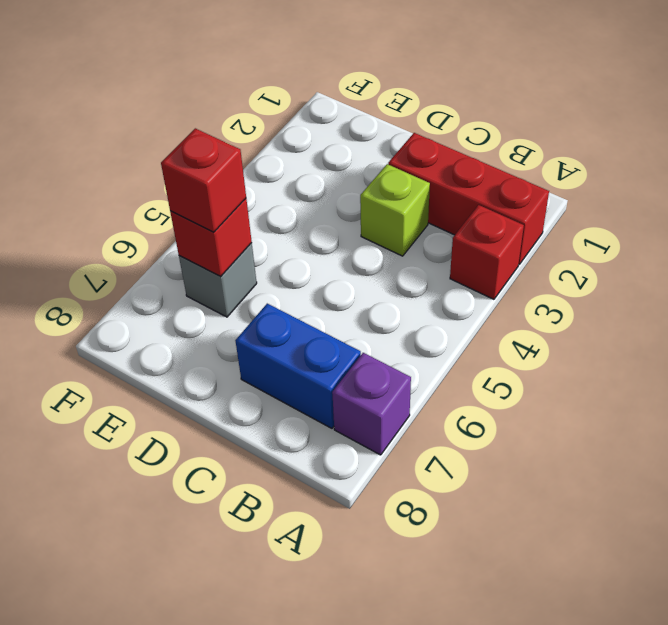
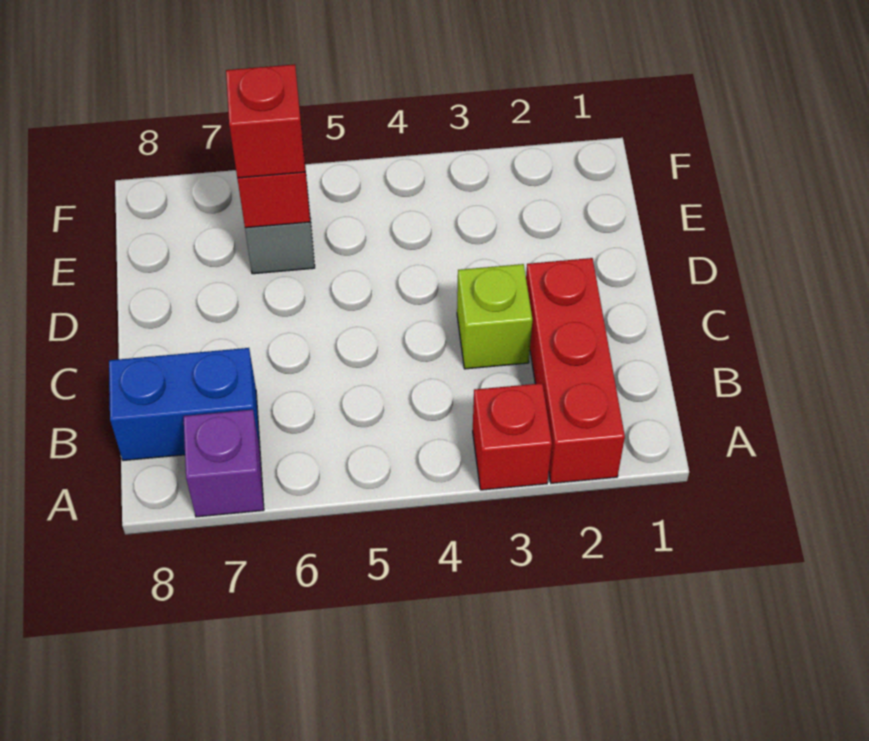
blue 1x2 brick [235,304,361,428] -> blue 1x2 brick turned to [109,348,260,461]

